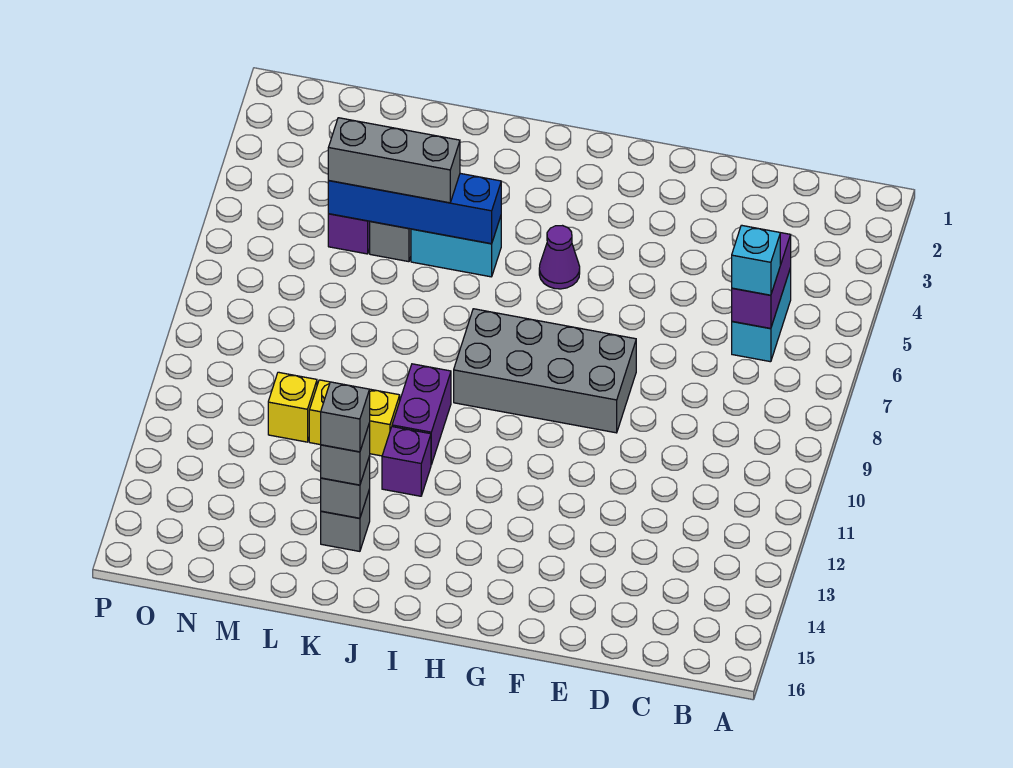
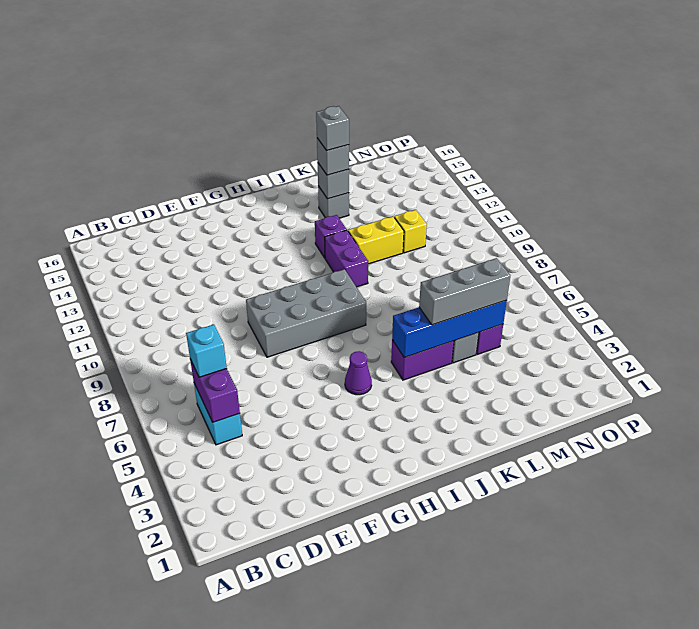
cyan 1x2 brick [411,216,501,277] -> purple 1x2 brick [391,340,454,380]

